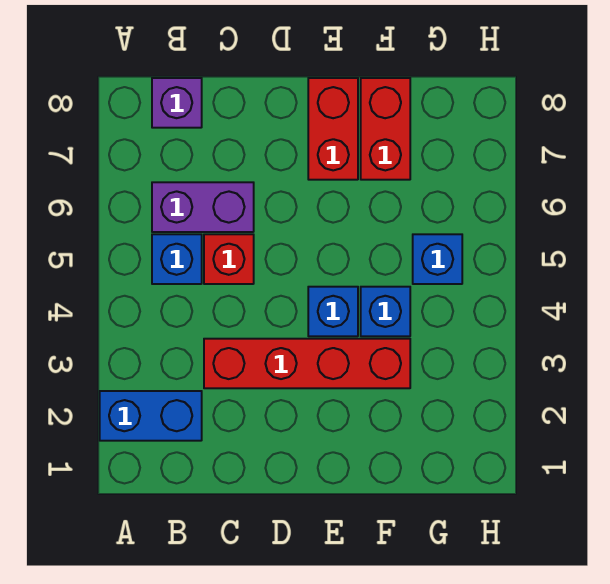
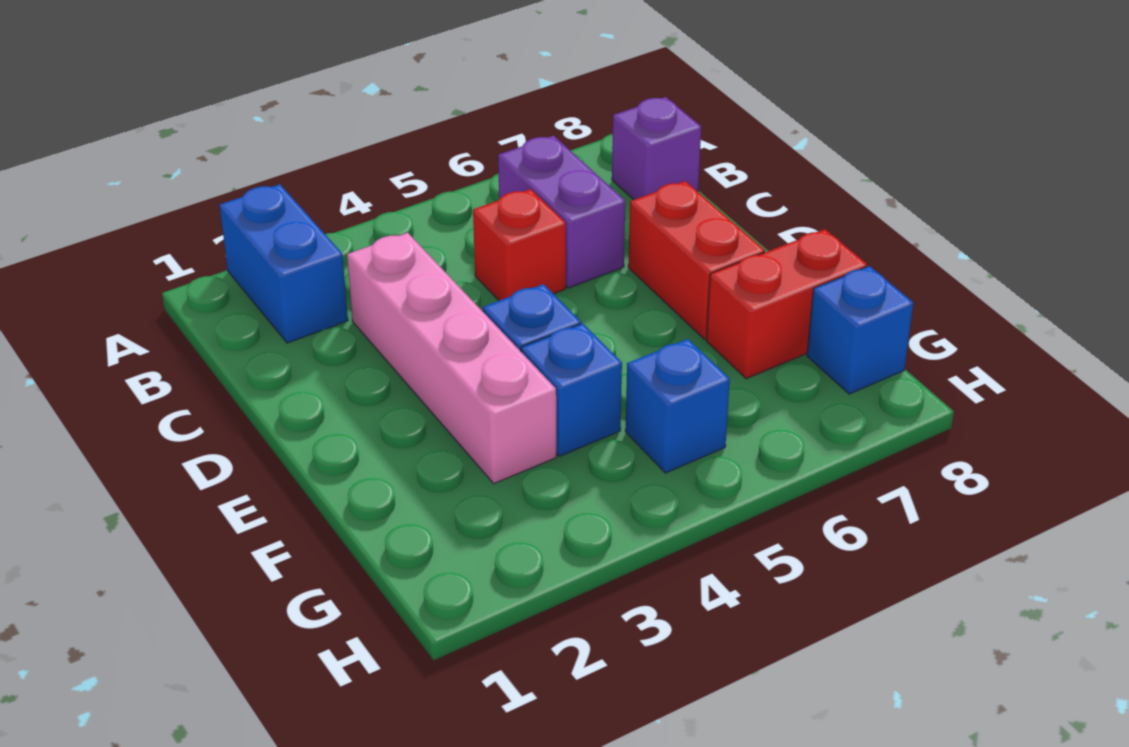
blue 1x1 brick [152,234,202,284] -> blue 1x1 brick moved to [807,266,913,394]
red 1x4 brick [204,339,410,388] -> pink 1x4 brick [347,233,556,483]
red 1x2 brick [308,78,358,180] -> red 1x2 brick turned to [628,181,765,339]

